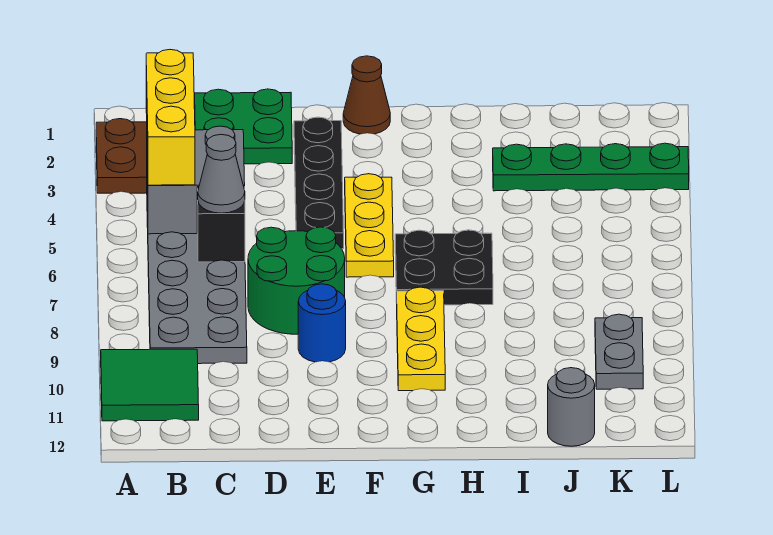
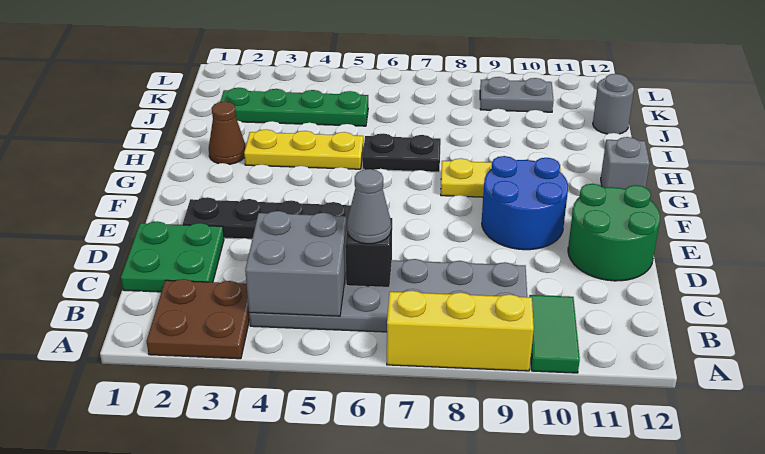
green 2x2 tile [101,349,199,421] -> green 1x2 tile [529,295,580,373]
yellow 1x3 brick [146,50,195,185] -> yellow 1x3 brick moved to [387,290,534,371]
green 2x2 round brick [248,227,345,334] -> green 2x2 round brick moved to [568,184,660,281]
blue 1x1 round brick [298,284,346,362] -> blue 2x2 round brick [482,156,568,250]
brown 1x1 cone [343,56,390,134] -> brown 1x1 cone moved to [209,102,246,164]
yellow 1x3 plate [345,174,394,277] -> yellow 1x3 plate moved to [244,129,363,169]
black 2x2 plate [395,230,493,305] -> black 1x2 plate [362,134,441,172]
none -> grey 1x1 brick [601,137,650,189]
green 1x4 plate [493,143,689,191] -> green 1x4 plate turned to [220,88,368,126]

